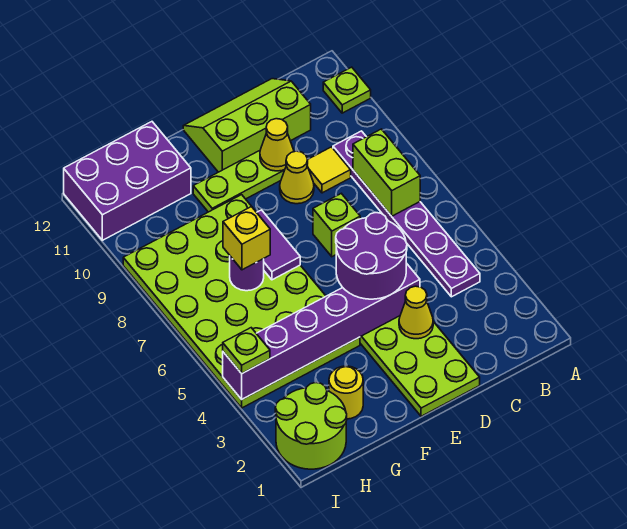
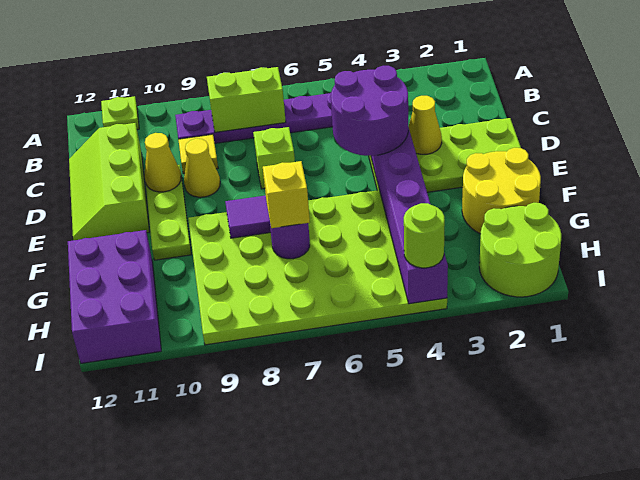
yellow 1x1 round brick [329,366,363,419] -> yellow 2x2 round brick [462,148,541,234]
lime 1x1 plate [223,328,270,374] -> lime 1x1 round brick [404,203,445,268]

